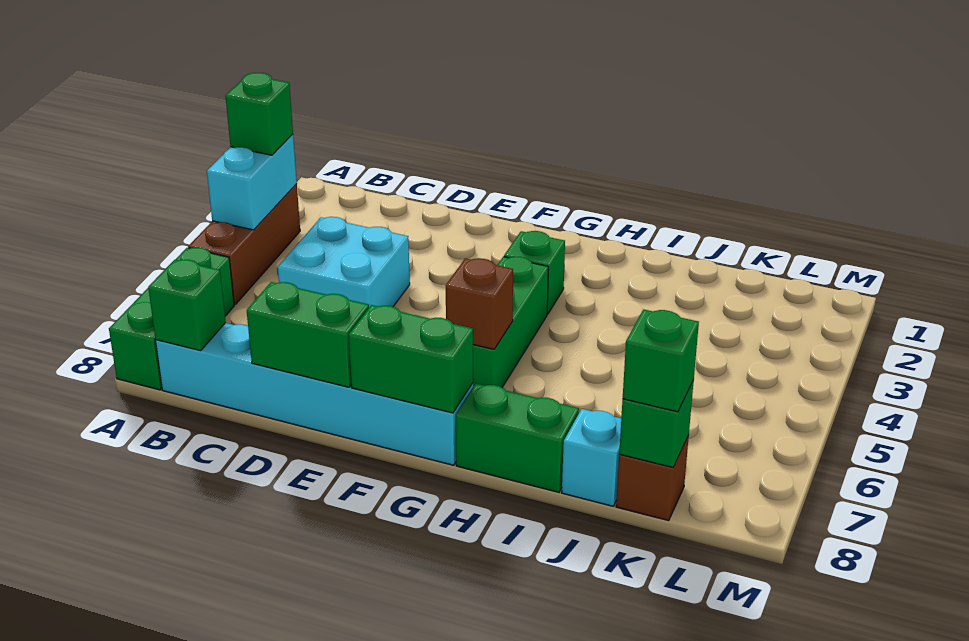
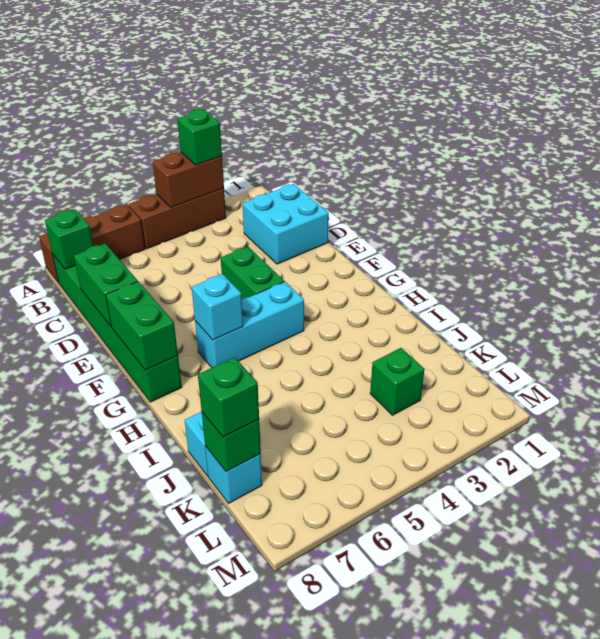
cyan 1x2 brick [207,134,297,230] -> brown 1x2 brick [153,152,224,208]
green 1x3 brick [109,248,234,390] -> brown 1x3 brick [39,205,145,283]
cyan 1x6 brick [156,323,473,465] -> green 1x6 brick [52,254,182,402]
cyan 2x2 brick [278,217,410,307] -> cyan 2x2 brick moved to [242,184,329,264]
green 1x1 brick [504,231,565,314] -> green 1x1 brick moved to [370,348,424,415]
green 1x3 brick [473,257,548,387] -> cyan 1x3 brick [195,282,304,368]
brown 1x1 brick [446,258,513,349] -> cyan 1x1 brick [192,274,243,340]
green 1x2 brick [456,383,579,492] -> green 1x2 brick moved to [221,246,284,299]
brown 1x1 brick [616,436,689,521] -> cyan 1x1 brick [205,446,262,503]

